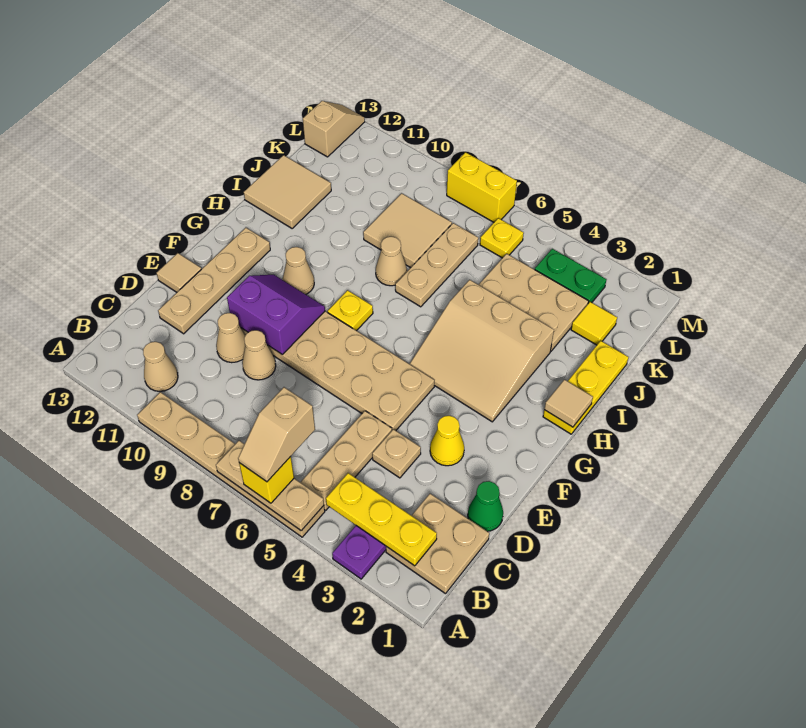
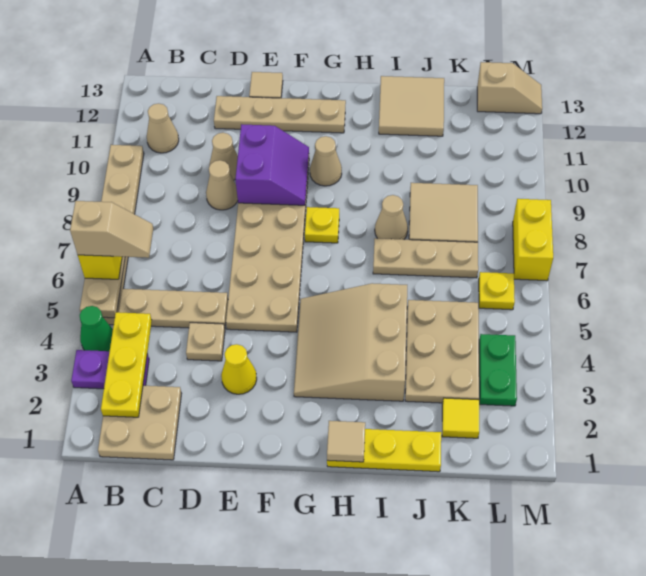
tan 1x2 slope [238,387,315,482] -> tan 1x2 slope turned to [70,201,153,258]
green 1x1 cone [468,481,503,531] -> green 1x1 cone moved to [80,306,113,351]

